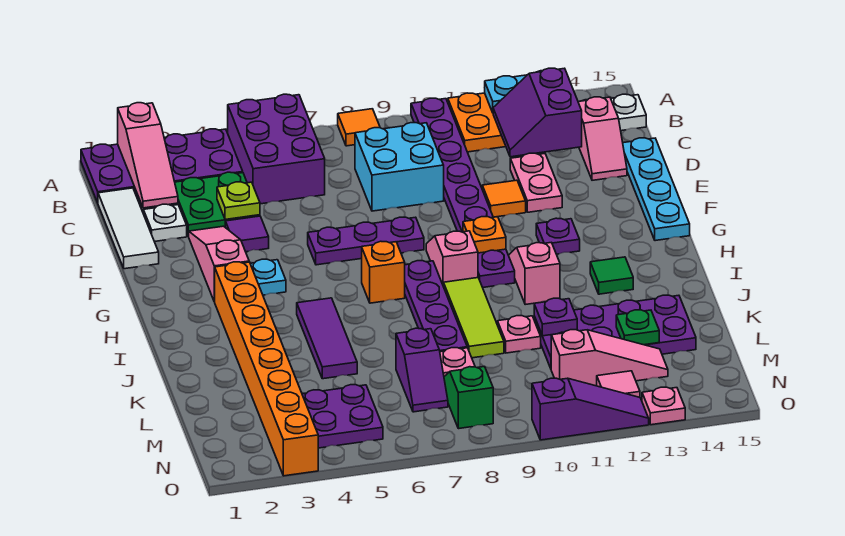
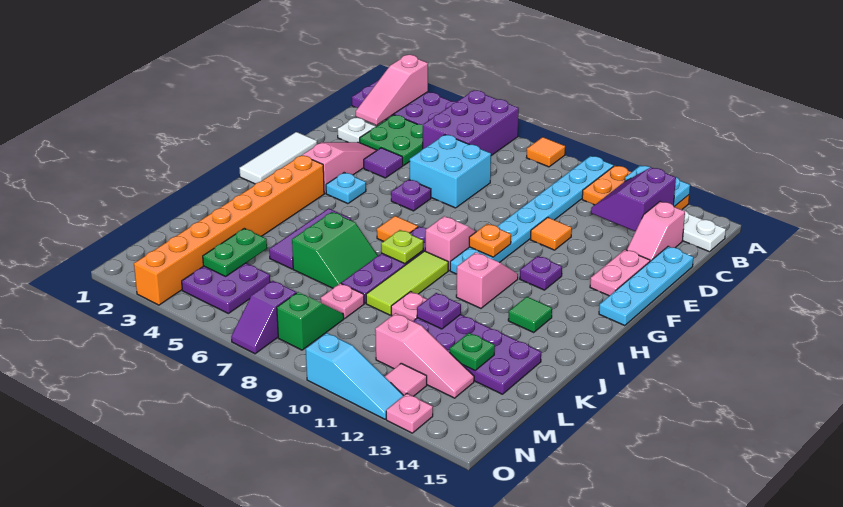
purple 1x8 plate [411,98,515,288] -> cyan 1x8 plate [450,156,614,274]
white 1x3 tile [98,188,159,269] -> white 1x3 tile moved to [239,132,317,184]
cyan 2x2 brick [355,123,444,211] -> cyan 2x2 brick moved to [410,135,491,208]
lime 1x1 plate [217,182,260,219] -> lime 1x1 plate moved to [381,230,423,264]
pink 1x2 plate [510,153,562,212] -> pink 1x2 plate moved to [590,250,650,296]
purple 1x3 plate [308,217,424,265] -> purple 1x1 plate [391,180,431,211]
orange 1x1 brick [362,241,405,303] -> orange 1x1 tile [377,216,418,241]
none -> green 2x2 slope [292,212,378,288]
none -> green 1x2 plate [203,228,267,276]
purple 1x2 slope [396,328,448,412] -> purple 1x2 slope moved to [231,281,296,354]
purple 1x3 slope [532,378,649,440] -> cyan 1x3 slope [306,333,404,419]

